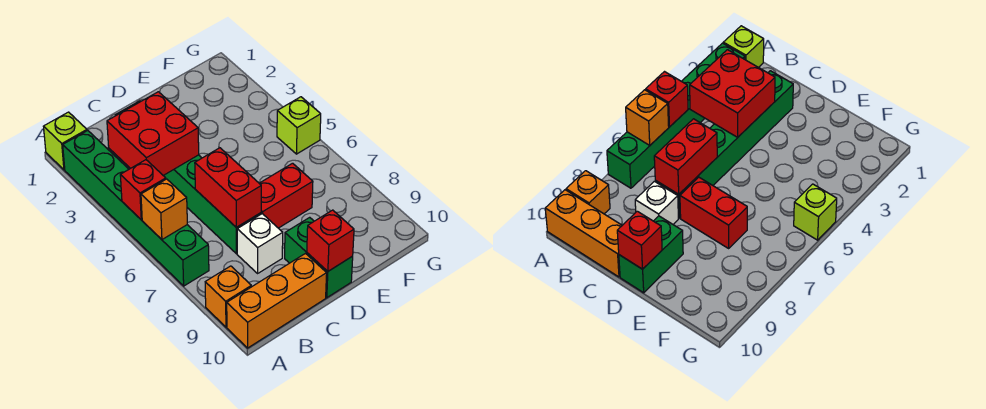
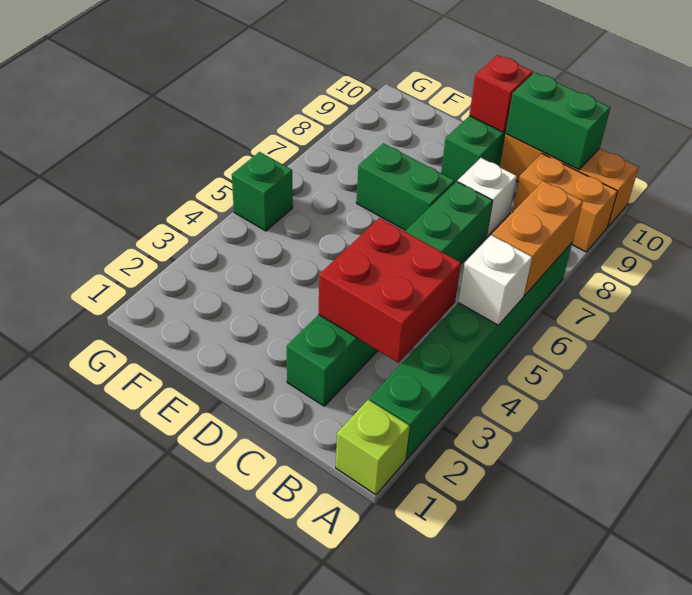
red 1x1 brick [120,160,166,220] -> white 1x1 brick [458,235,532,325]
orange 1x1 brick [141,179,187,239] -> orange 1x2 brick [492,181,583,296]
orange 1x1 brick [205,266,251,327] -> orange 1x2 brick [513,154,617,252]
none -> green 1x2 brick [506,72,610,169]
red 1x2 brick [195,148,261,227] -> none
red 1x2 brick [259,163,313,228] -> green 1x2 brick [356,143,455,230]
lime 1x1 brick [277,97,321,154] -> green 1x1 brick [232,152,293,231]

